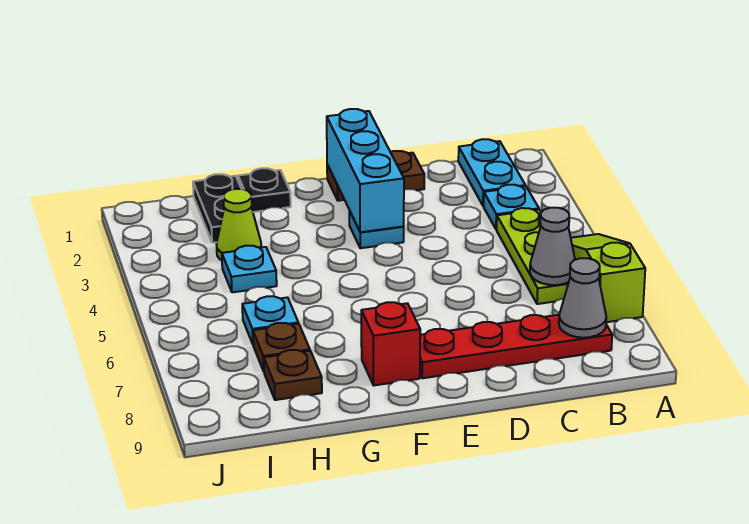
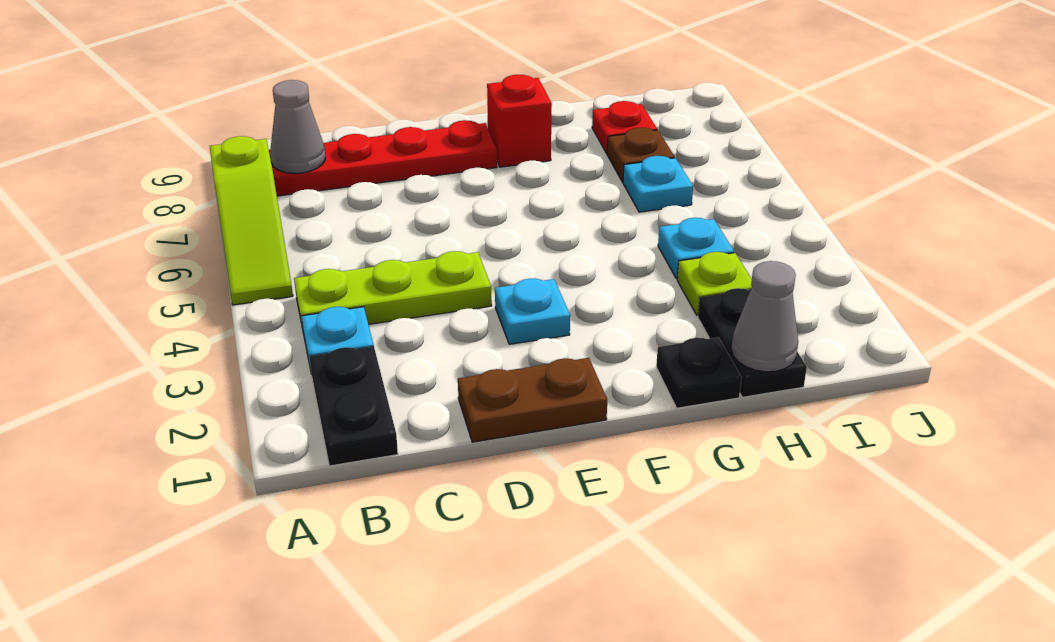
cyan 1x2 plate [458,139,525,206] -> black 1x2 plate [309,347,398,466]
lime 1x3 plate [497,208,569,304] -> lime 1x3 plate turned to [294,251,492,334]
grey 1x1 cone [530,208,575,285] -> grey 1x1 cone moved to [731,261,798,372]
cyan 1x3 brick [327,109,404,232] -> none
lime 1x1 cone [216,189,261,260] -> lime 1x1 plate [677,252,752,316]
brown 1x1 plate [264,350,322,400] -> red 1x1 plate [592,101,657,153]

